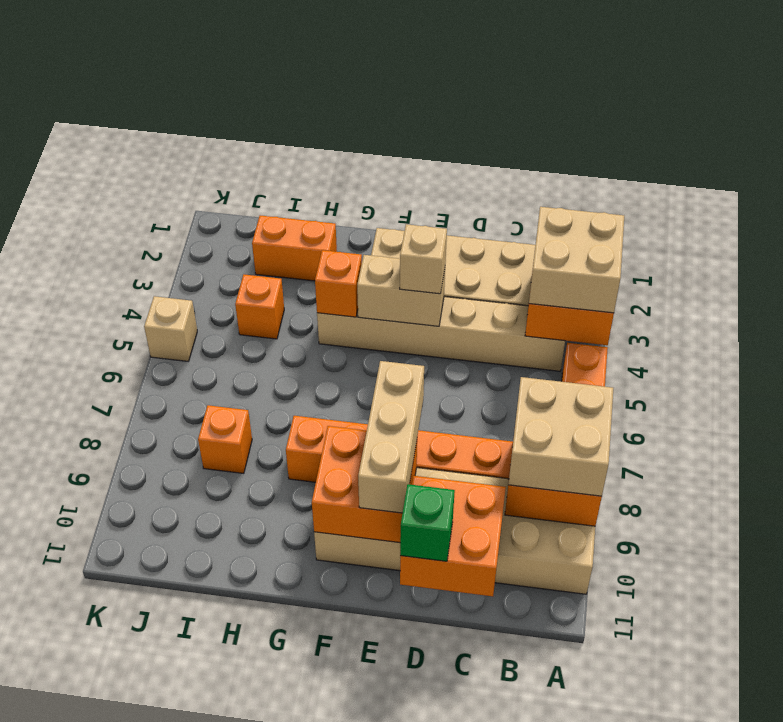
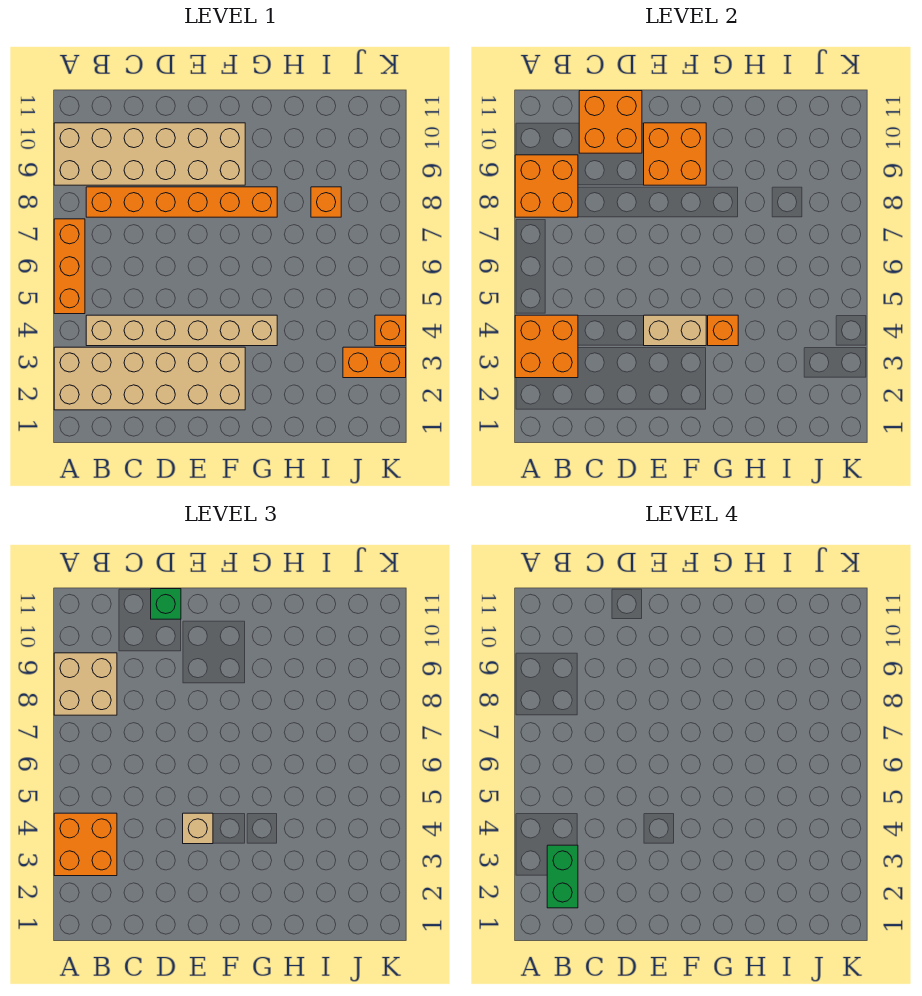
tan 2x2 brick [529,207,624,313] -> orange 2x2 brick [54,813,117,876]
none -> green 1x2 brick [547,845,578,908]
tan 1x3 brick [358,361,424,513] -> none
orange 1x2 brick [252,216,337,281] -> orange 1x2 brick moved to [343,347,406,378]
orange 1x1 brick [235,274,284,339] -> orange 1x1 brick moved to [375,315,406,346]
tan 1x1 brick [144,296,197,361] -> none

